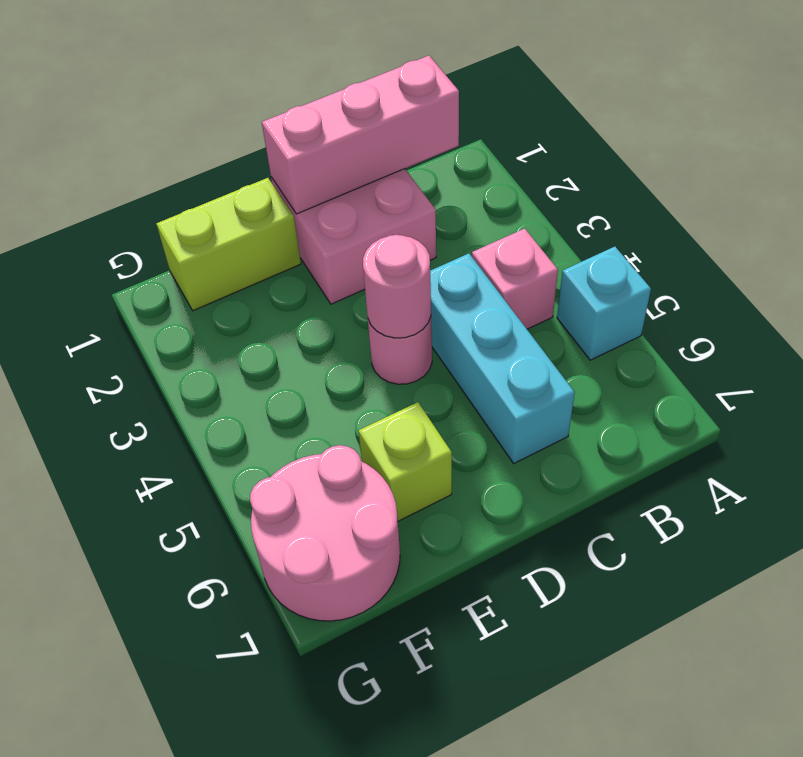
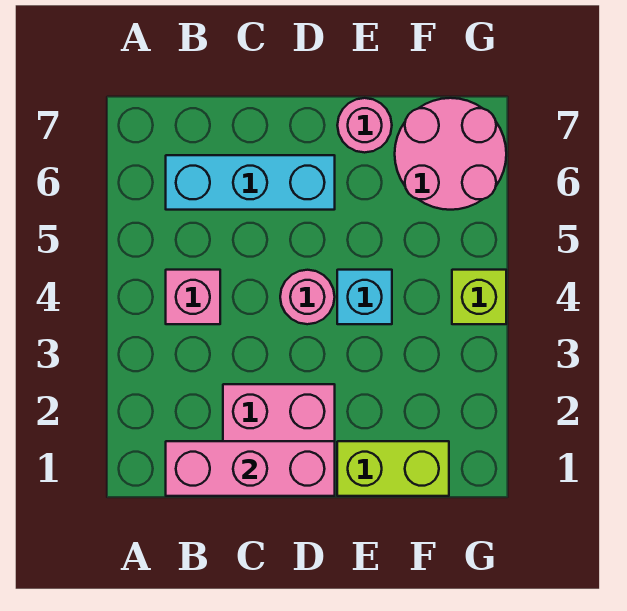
cyan 1x1 brick [557,247,651,360] -> cyan 1x1 brick moved to [337,270,392,324]
cyan 1x3 brick [430,254,575,463] -> cyan 1x3 brick turned to [166,155,335,210]
pink 1x1 round brick [363,235,431,338] -> pink 1x1 round brick moved to [337,98,392,153]
lime 1x1 brick [359,402,452,521] -> lime 1x1 brick moved to [452,270,506,324]

